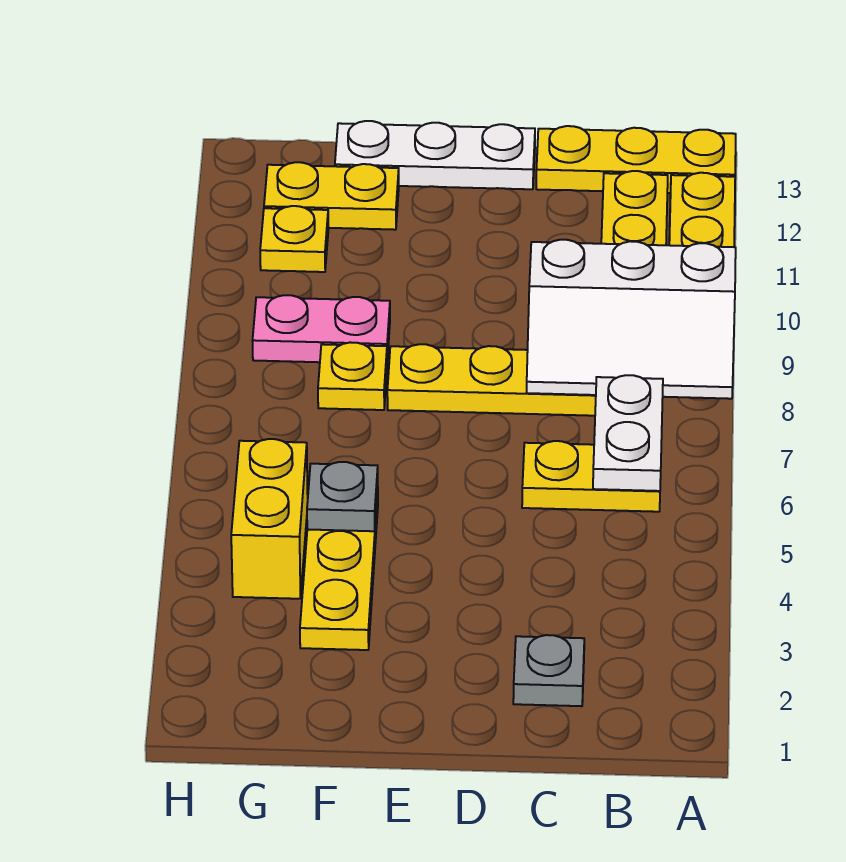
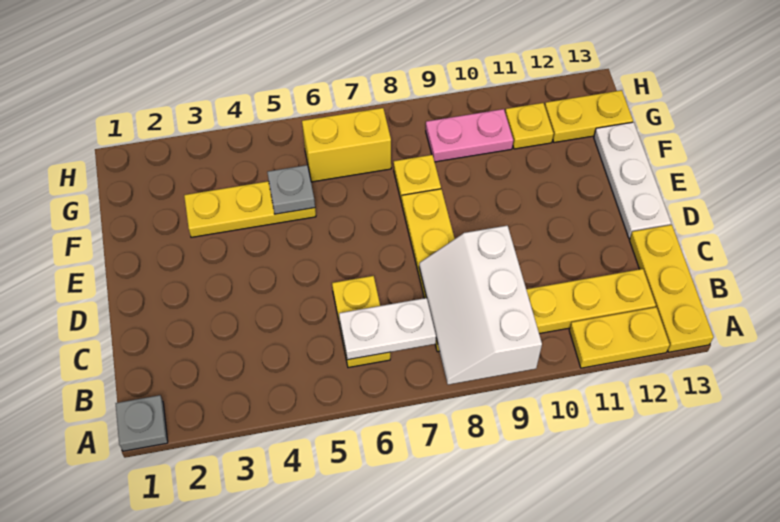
grey 1x1 plate [513,635,584,706] -> grey 1x1 plate moved to [116,395,168,451]
pink 1x2 plate [252,295,390,362] -> pink 1x2 plate turned to [426,109,513,162]
yellow 1x2 plate [264,162,399,230] -> yellow 1x2 plate turned to [545,90,633,143]
yellow 1x2 brick [231,439,308,599] -> yellow 1x2 brick moved to [302,108,391,182]

